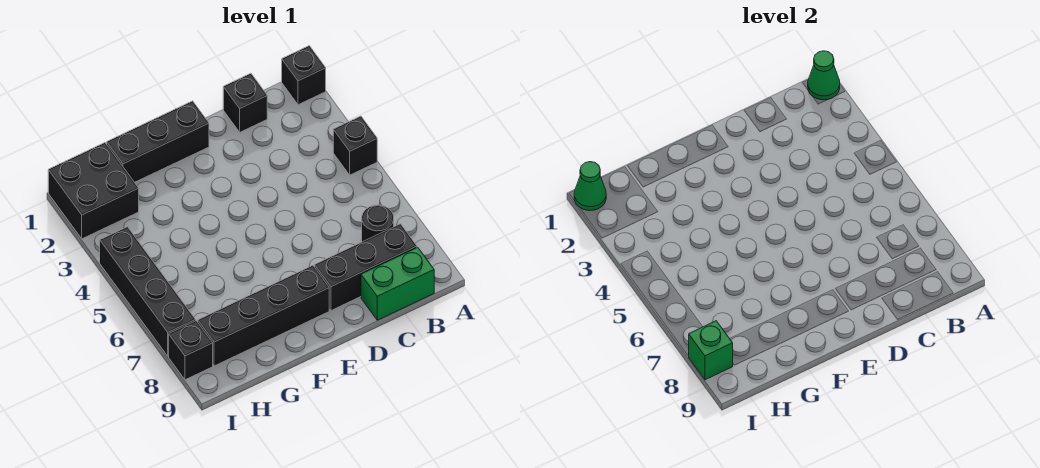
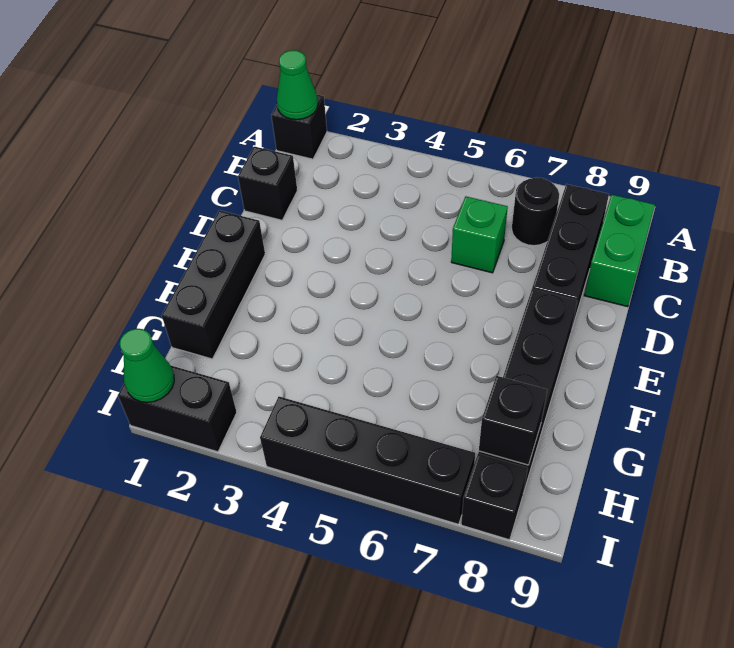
black 1x1 brick [333,116,377,175] -> black 1x1 brick moved to [479,376,547,465]
black 2x2 brick [48,143,139,239] -> black 1x2 brick [118,365,237,452]
green 1x1 brick [688,321,733,380] -> green 1x1 brick moved to [451,197,508,273]

